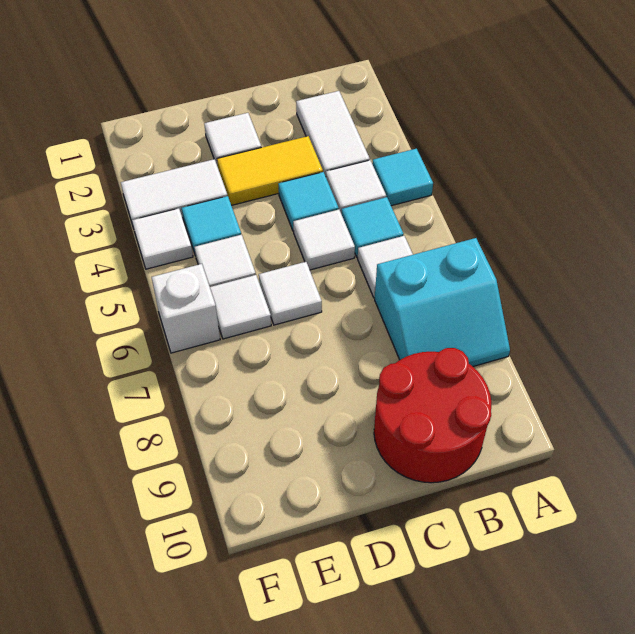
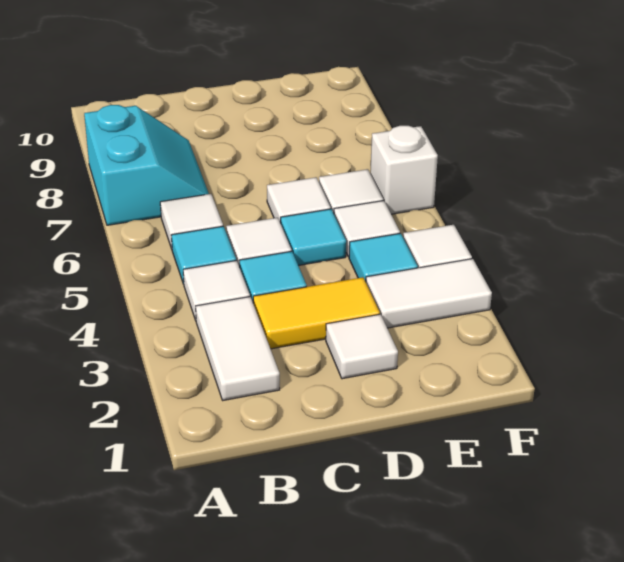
cyan 1x1 tile [372,149,433,206] -> cyan 1x1 tile moved to [281,209,346,265]
cyan 2x2 slope [375,238,510,366] -> cyan 2x2 slope turned to [84,105,209,225]
red 2x2 round brick [374,348,491,483] -> none

